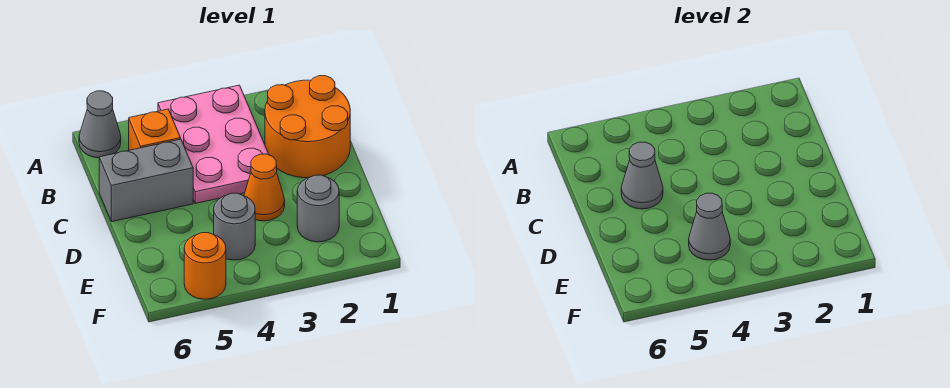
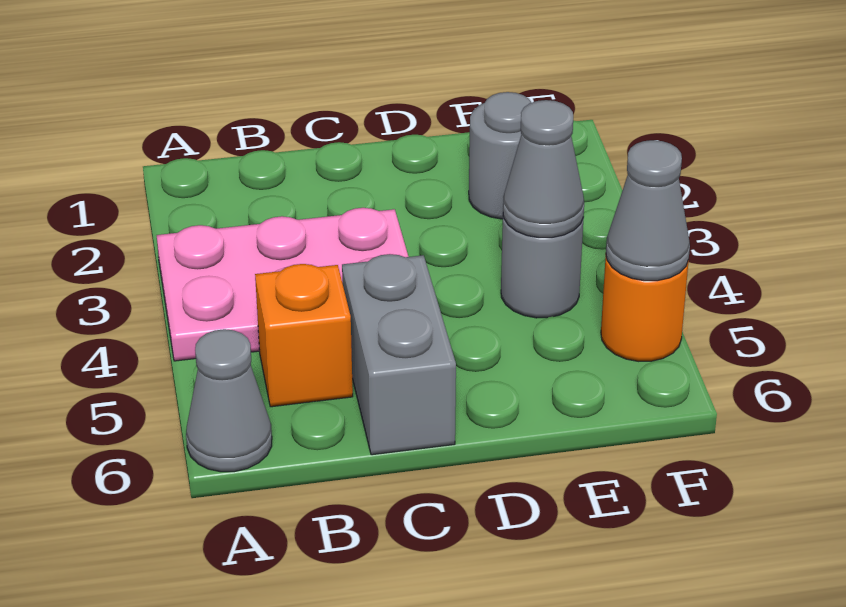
orange 2x2 round brick [265,76,350,178] -> none
grey 1x1 cone [621,142,663,209] -> grey 1x1 cone moved to [606,140,690,281]
orange 1x1 cone [244,154,285,221] -> none

